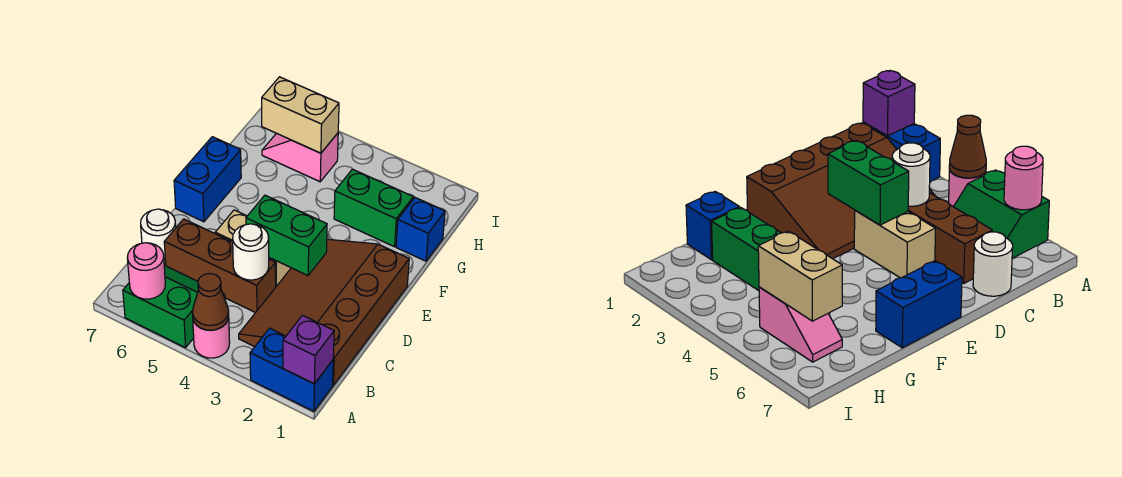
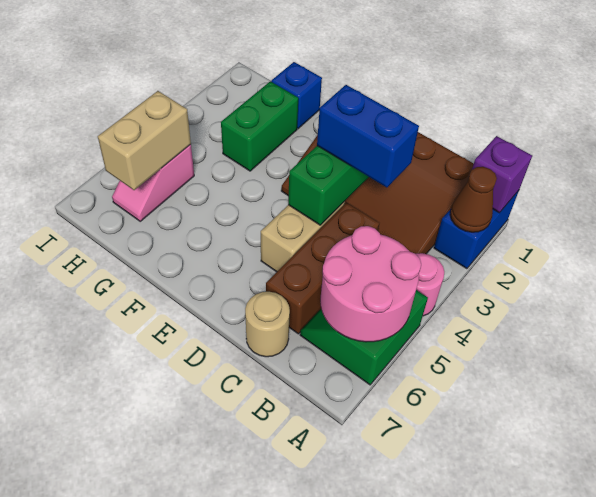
brown 1x1 cone [192,274,229,330] -> brown 1x1 cone moved to [450,167,497,232]
pink 1x1 round brick [127,243,165,299] -> pink 2x2 round brick [320,226,421,342]
white 1x1 round brick [233,224,269,280] -> none
white 1x1 round brick [141,209,176,263] -> tan 1x1 round brick [245,292,290,357]
blue 1x2 brick [174,137,241,222] -> blue 1x2 brick moved to [317,85,419,188]

